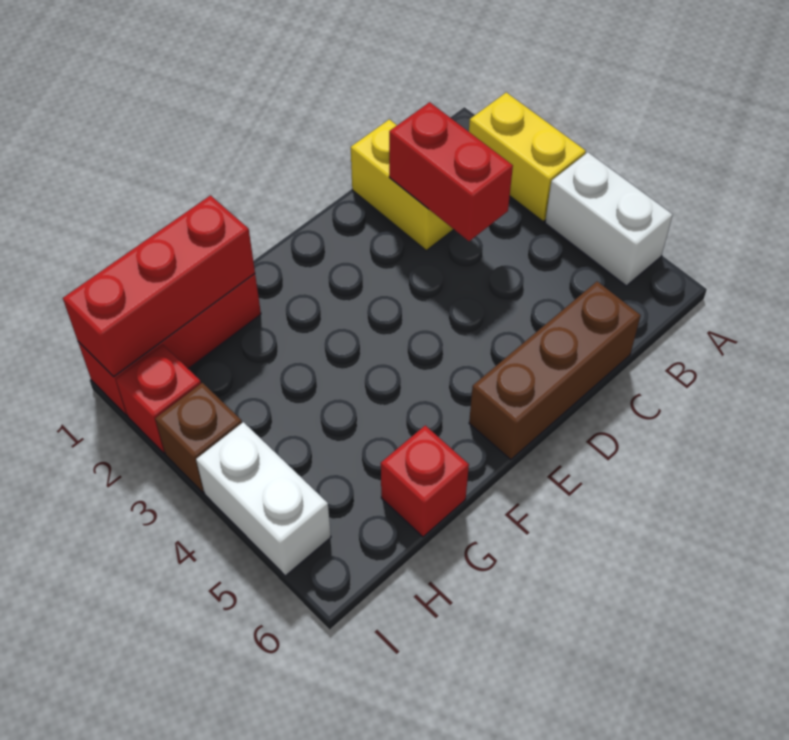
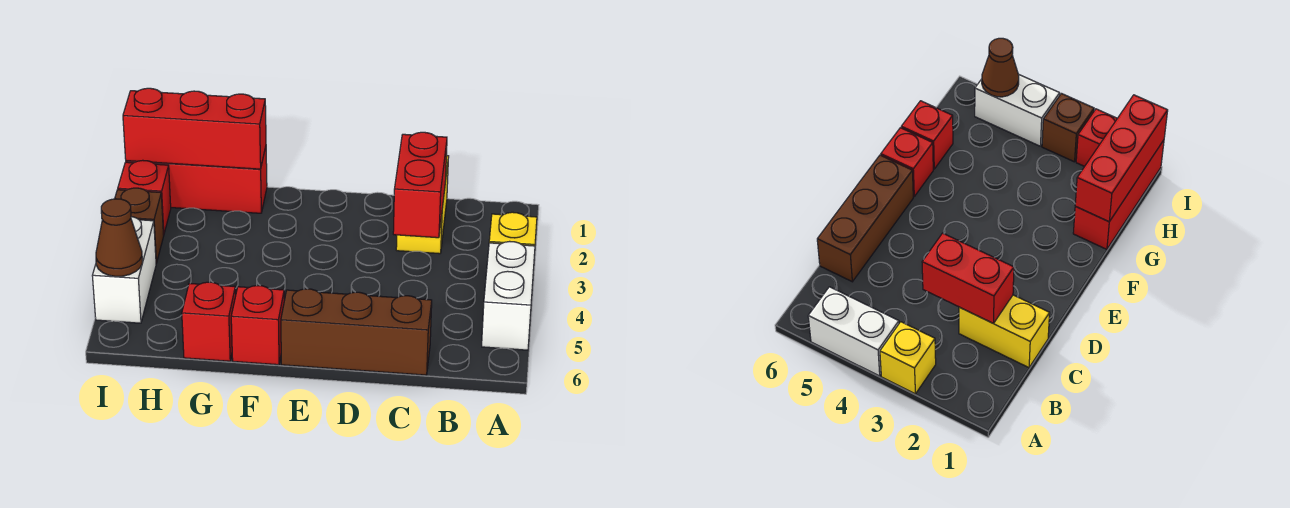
yellow 1x2 brick [469,92,586,222] -> yellow 1x1 brick [489,212,537,246]
none -> red 1x1 brick [231,286,284,365]
none -> brown 1x1 cone [96,199,142,276]

